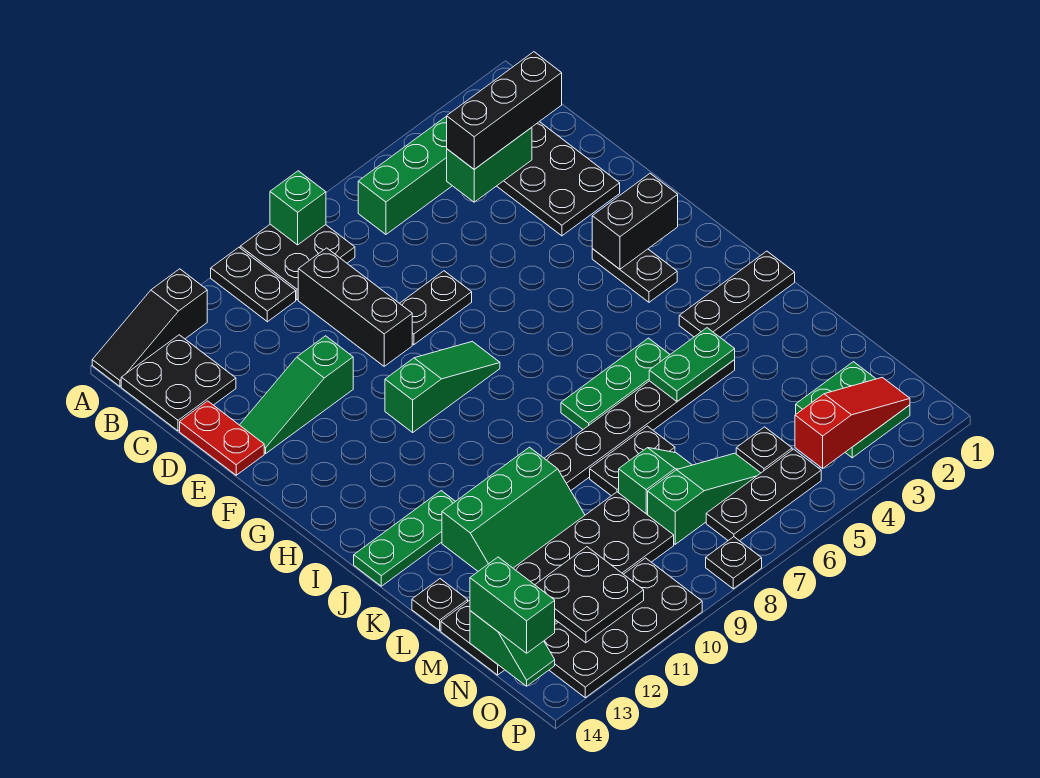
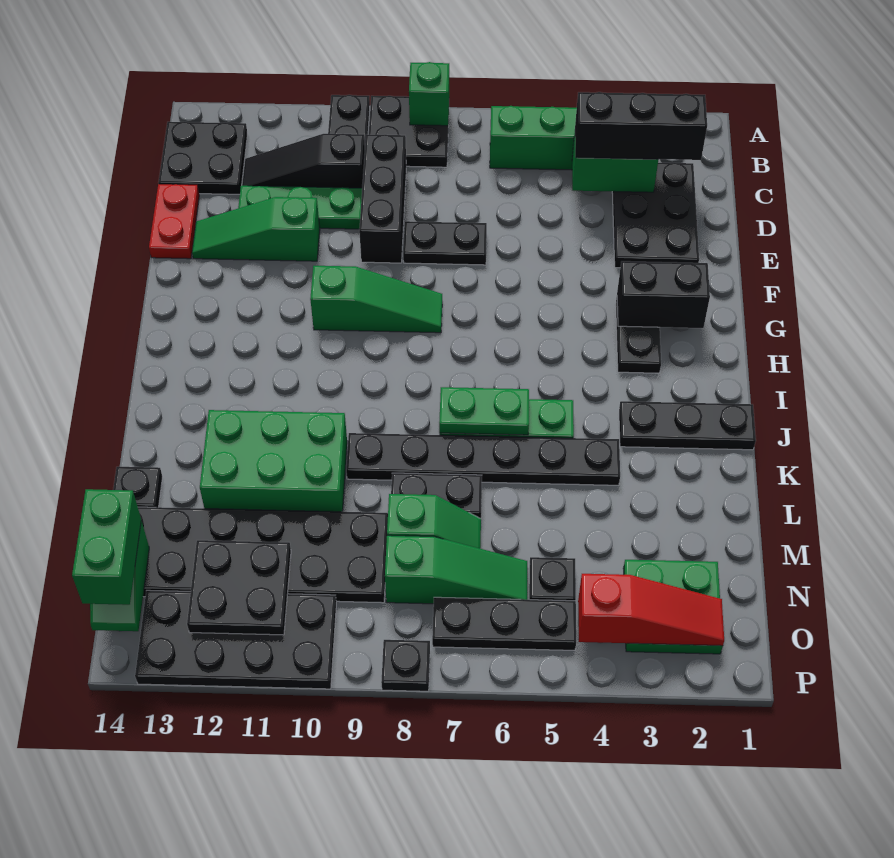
black 1x3 slope [92,269,207,386] -> black 1x3 slope moved to [242,134,365,188]
green 1x3 plate [354,491,455,586] -> green 1x3 plate moved to [238,186,362,229]
green 1x2 plate [649,328,735,401] -> green 1x2 plate moved to [439,387,529,435]
green 2x3 slope [442,447,585,571] -> green 2x3 brick [200,410,347,512]

